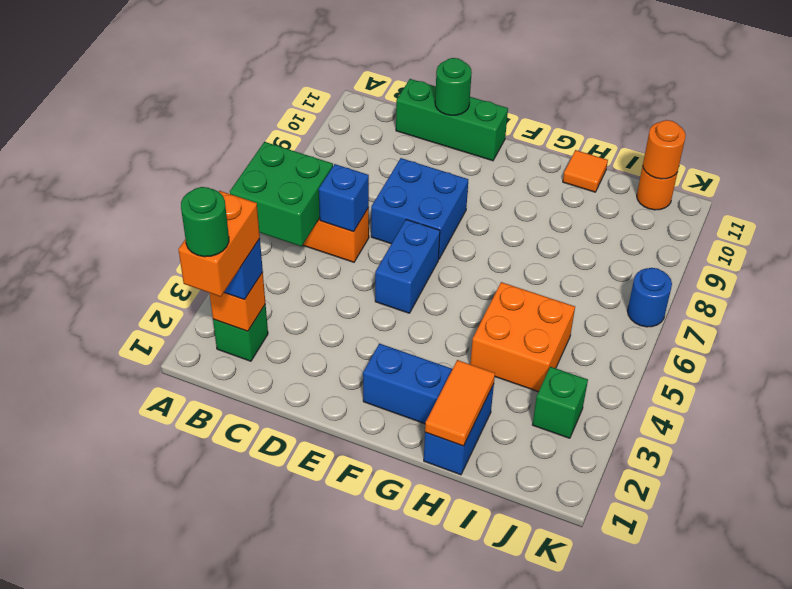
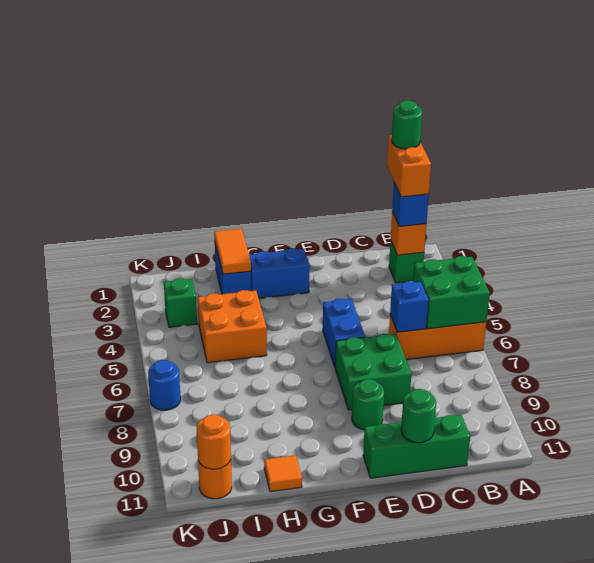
blue 2x2 brick [371,158,468,259] -> green 2x2 brick [335,334,411,410]
none -> green 1x1 round brick [352,379,384,430]

